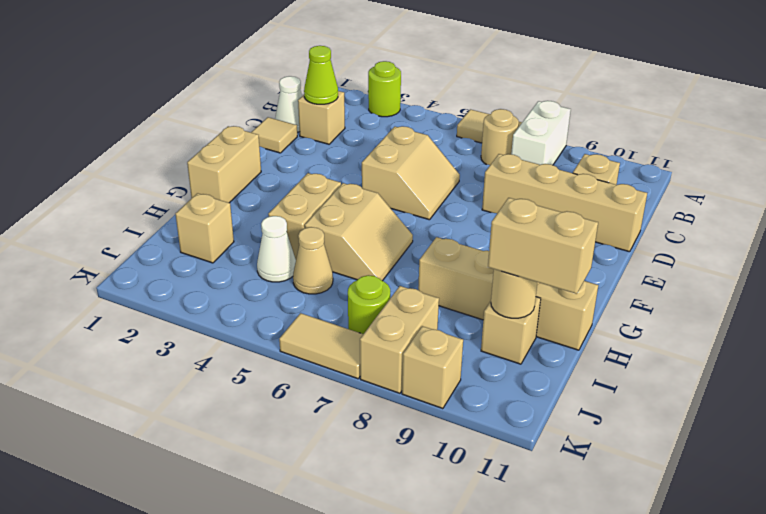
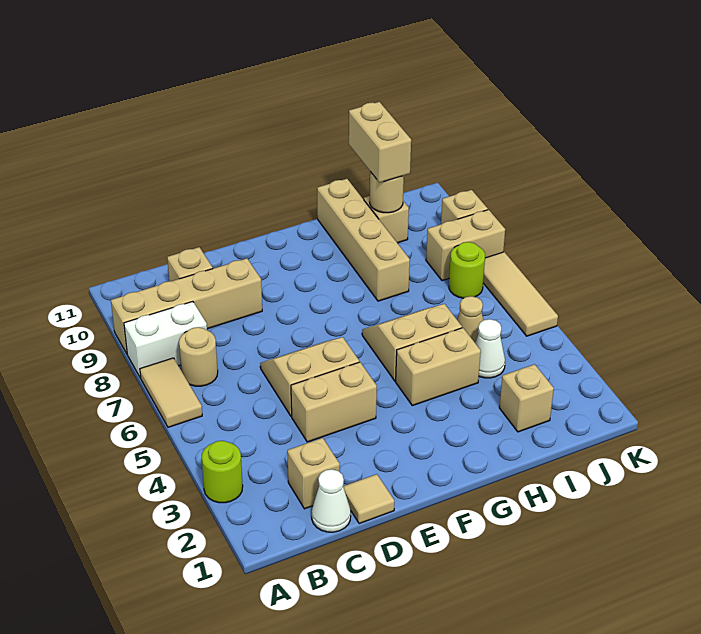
lime 1x1 cone [304,46,338,104] -> none
tan 1x4 brick [482,154,647,252] -> tan 1x4 brick turned to [111,258,262,353]
tan 1x2 brick [187,126,261,203] -> tan 1x2 brick moved to [291,362,377,442]
tan 1x2 tile [279,313,363,379] -> tan 1x3 tile [483,252,558,336]

